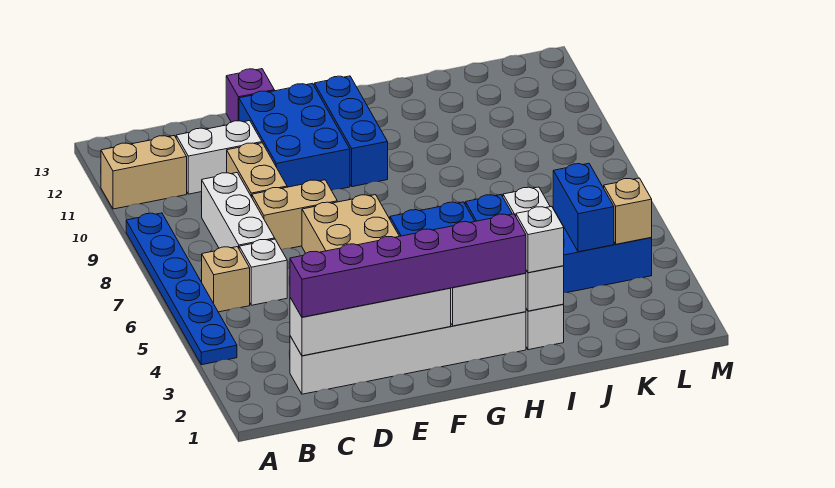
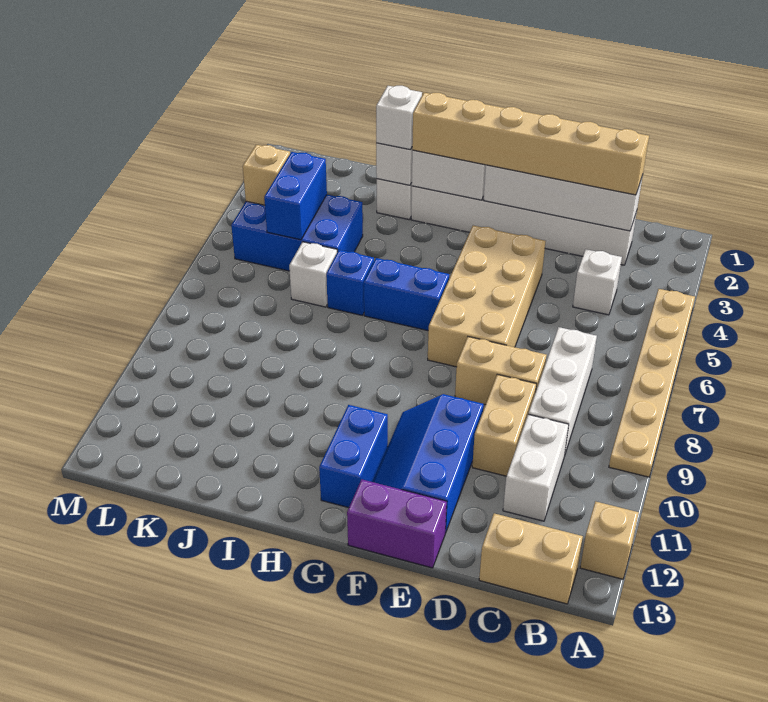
blue 1x6 plate [126,213,237,365] -> tan 1x6 plate [609,289,695,477]
tan 1x2 brick [101,136,187,209] -> tan 1x2 brick moved to [479,513,583,604]
tan 1x1 brick [201,247,250,312] -> tan 1x1 brick moved to [580,501,639,579]
purple 1x6 brick [290,214,526,317] -> tan 1x6 brick [412,93,649,195]
white 1x1 brick [239,239,287,305] -> white 1x1 brick moved to [573,249,622,315]
white 1x2 brick [176,121,262,194] -> white 1x2 brick turned to [503,414,569,521]
blue 2x3 brick [239,83,350,190] -> blue 2x3 slope [373,394,484,533]
purple 1x1 brick [226,69,274,122] -> purple 1x2 brick [347,479,447,568]
blue 1x3 brick [314,76,388,187] -> blue 1x2 brick [319,405,388,508]

